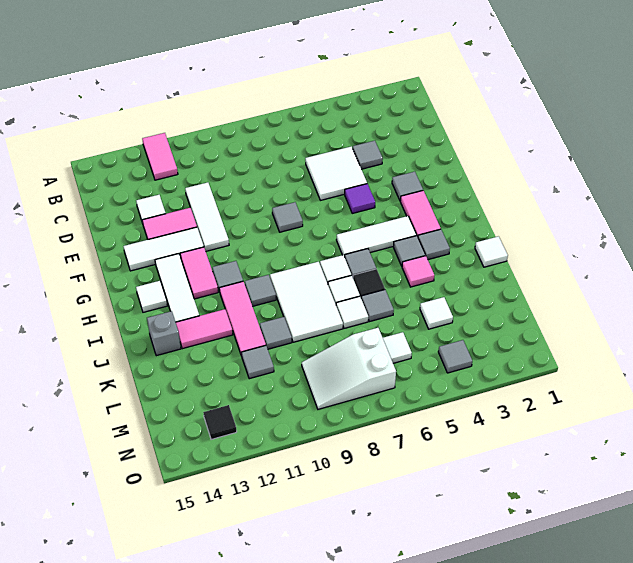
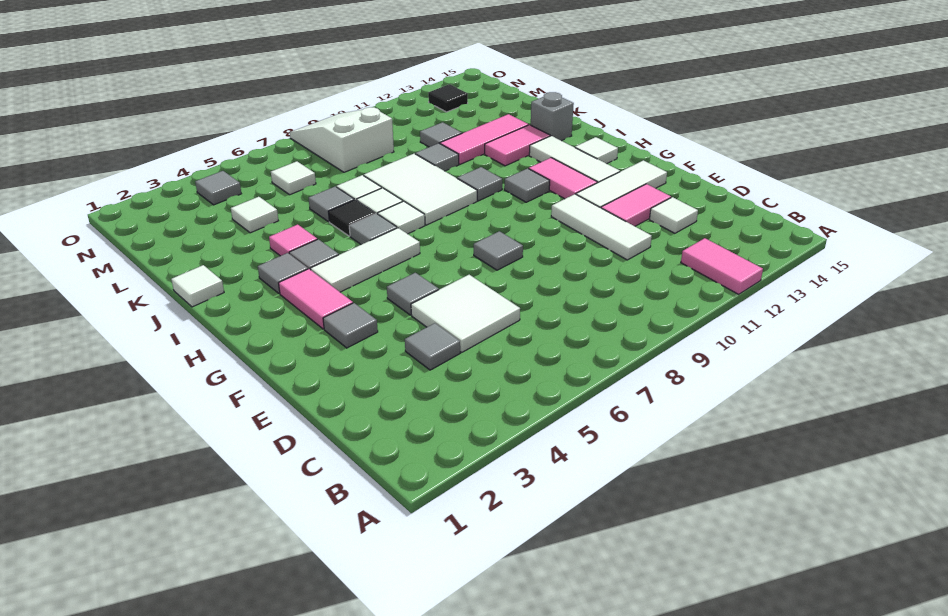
purple 1x1 tile [345,184,375,213] -> grey 1x1 tile [387,273,439,315]
pink 1x3 tile [219,281,266,356] -> pink 1x3 tile turned to [440,114,529,164]
white 2x3 slope [302,328,396,409] -> white 2x3 slope turned to [290,107,394,172]

